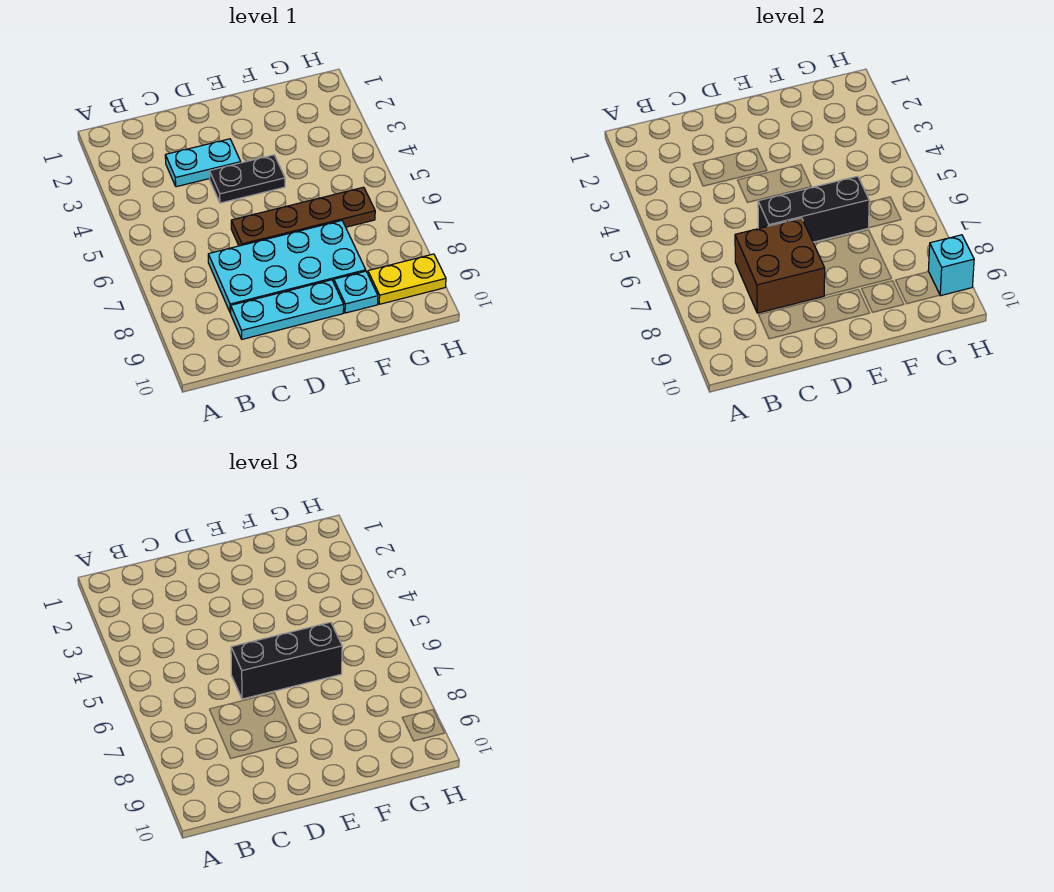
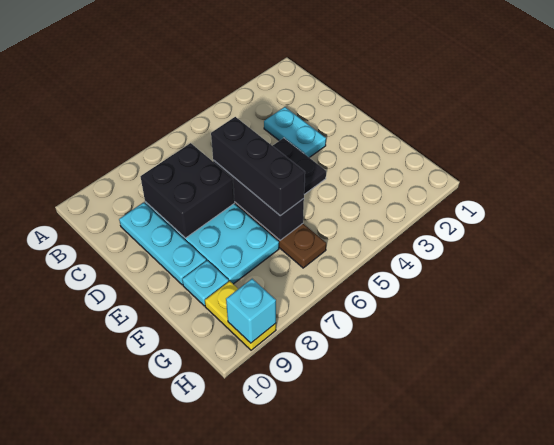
brown 2x2 brick [735,218,825,313] -> black 2x2 brick [141,143,234,238]

